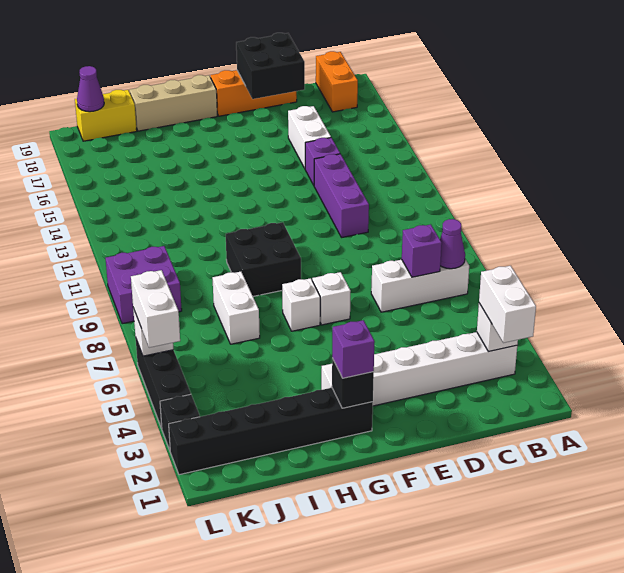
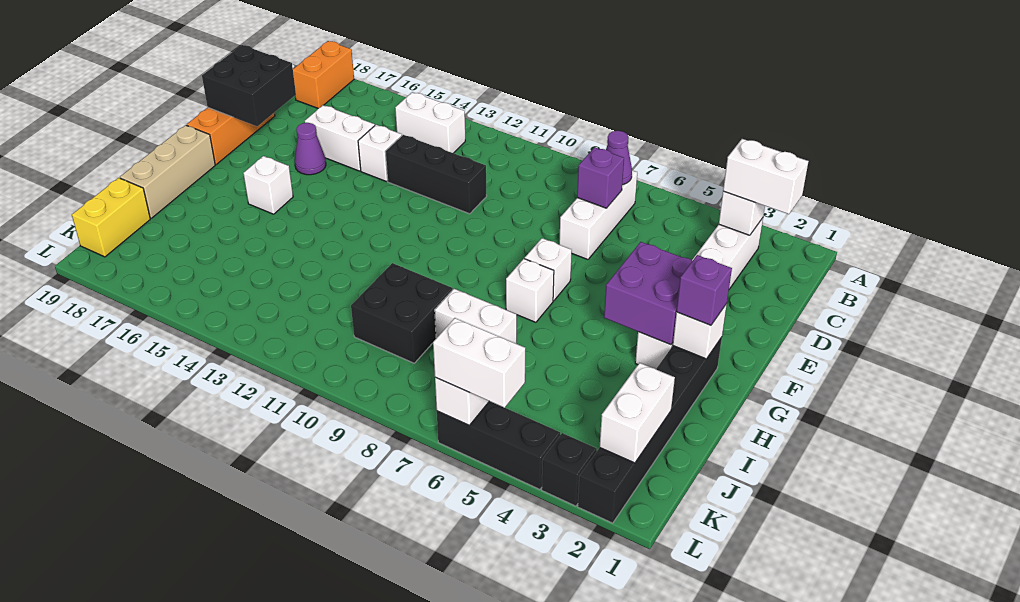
none -> white 1x2 brick [395,92,465,153]
orange 1x2 brick [316,51,358,112] -> orange 1x2 brick turned to [293,41,354,108]
purple 1x3 brick [314,154,369,238] -> black 1x3 brick [385,135,487,214]
purple 1x1 brick [305,138,340,185] -> white 1x1 brick [358,125,402,181]
black 1x1 brick [332,358,374,408] -> white 1x1 brick [673,304,727,359]
black 2x2 brick [226,222,301,296] -> black 2x2 brick moved to [351,263,453,363]
none -> white 1x1 brick [243,156,293,214]
none -> white 1x2 brick [600,363,675,463]
purple 2x2 brick [106,246,182,324] -> purple 2x2 brick moved to [604,242,692,345]
purple 1x1 cone [77,66,104,112] -> purple 1x1 cone moved to [295,123,326,175]

